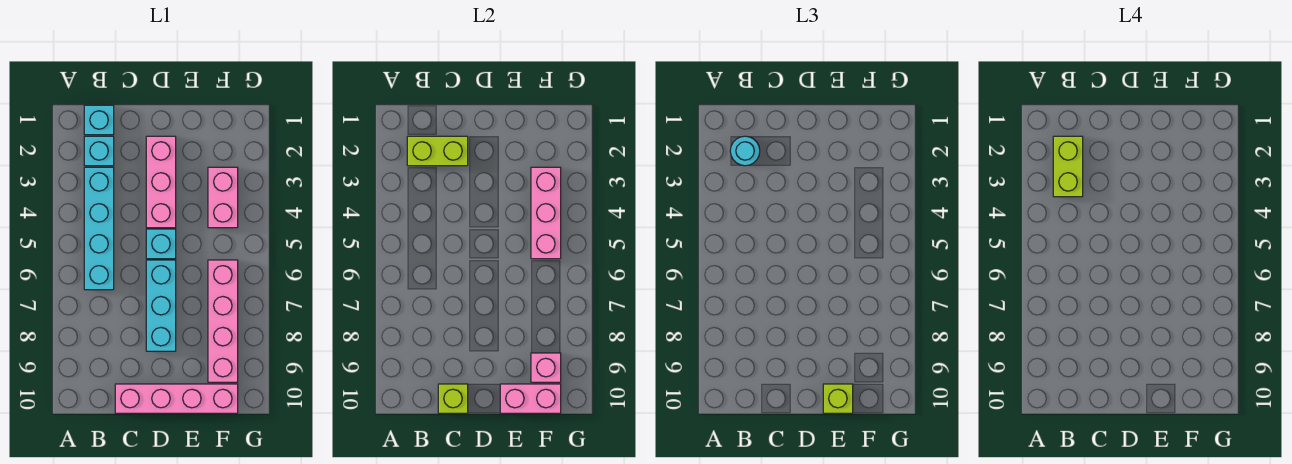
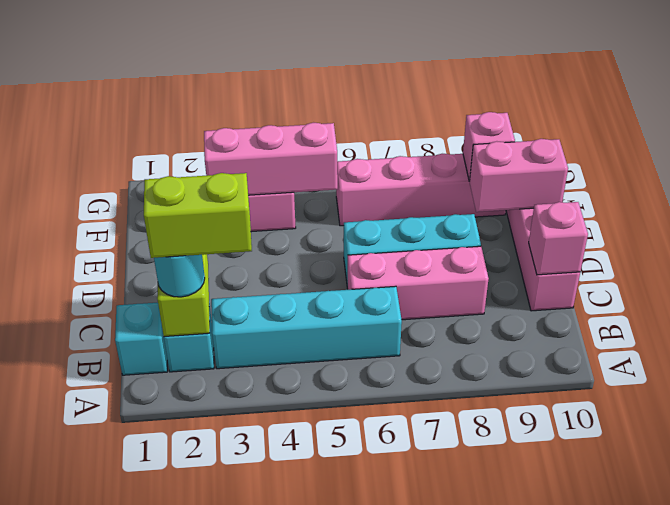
lime 1x1 brick [438,384,468,413] -> pink 1x1 brick [529,202,588,275]
pink 1x3 brick [146,136,176,228] -> pink 1x3 brick moved to [348,246,489,320]
cyan 1x1 brick [146,229,176,259] -> none
pink 1x2 brick [500,384,561,413] -> pink 1x2 brick turned to [469,139,568,212]
lime 1x1 brick [823,384,853,413] -> none

